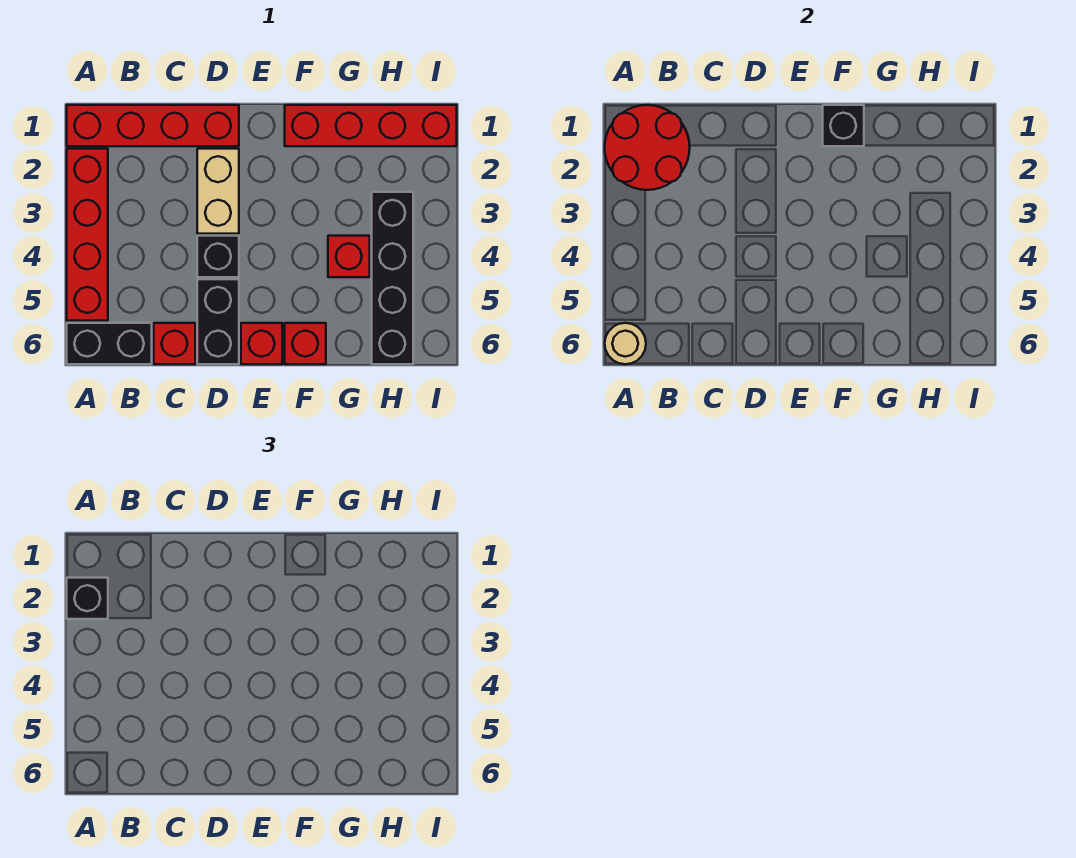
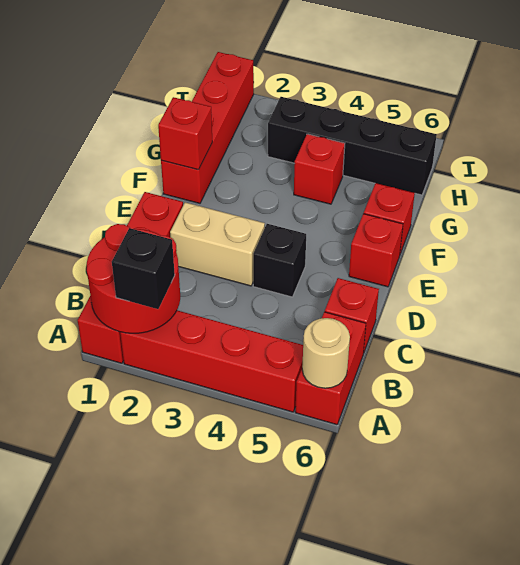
black 1x2 brick [67,323,152,364] -> red 1x2 brick [295,312,366,425]
black 1x2 brick [197,279,239,364] -> none
black 1x1 brick [823,105,864,146] -> red 1x1 brick [158,97,212,170]

